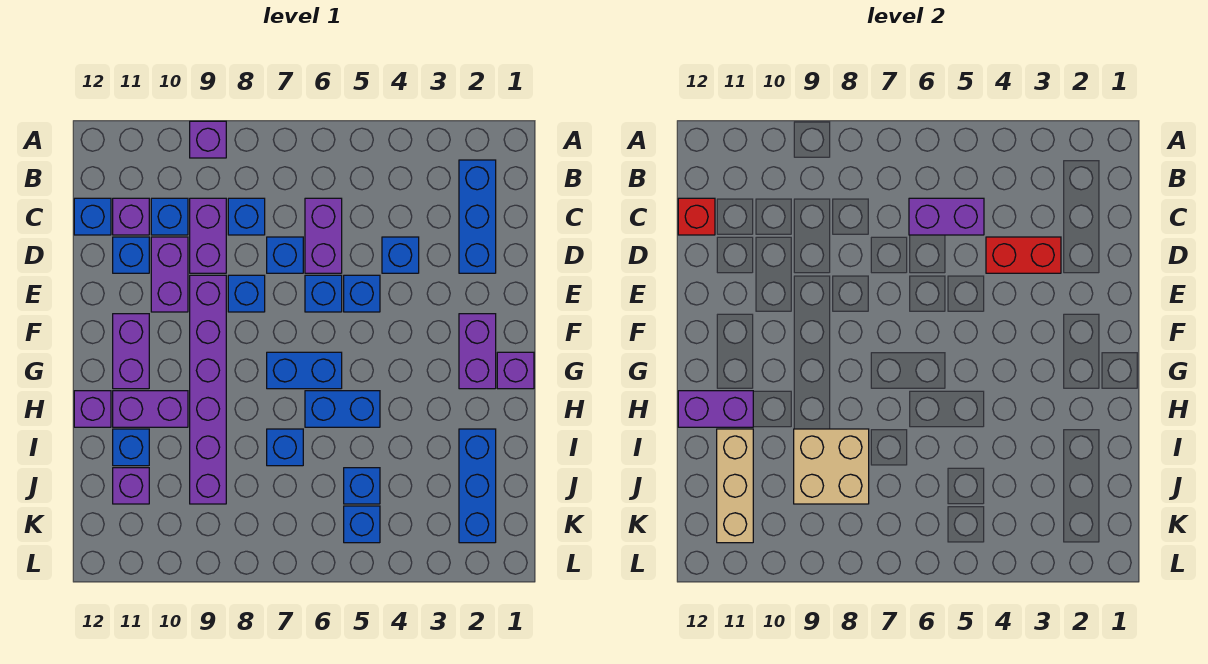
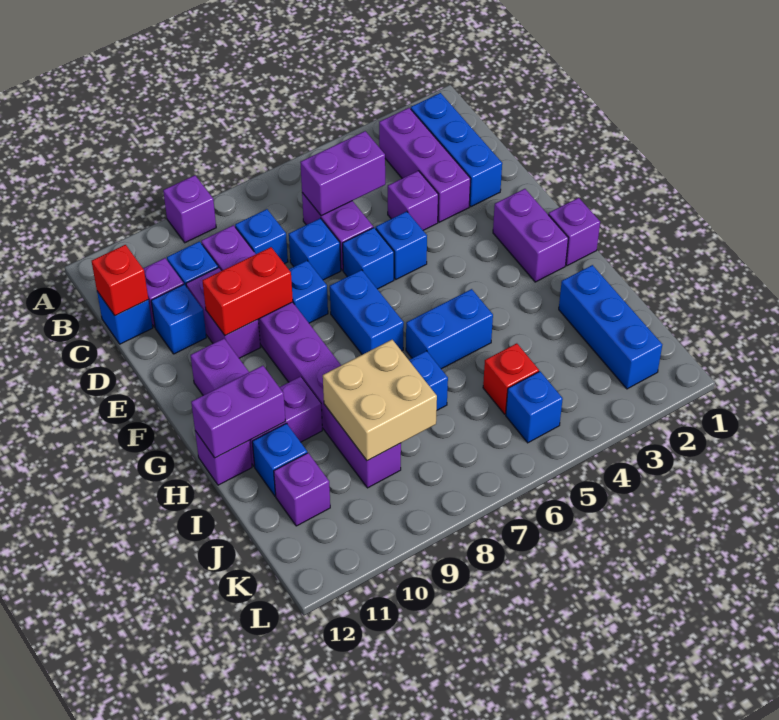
none -> purple 1x3 brick [379,108,471,222]
red 1x2 brick [986,237,1061,273] -> red 1x2 brick moved to [202,247,293,336]
blue 1x1 brick [382,237,419,273] -> purple 1x1 brick [388,171,438,230]
blue 1x2 brick [267,352,342,389] -> blue 1x2 brick turned to [330,270,404,355]
tan 1x3 brick [717,429,753,543] -> none
blue 1x1 brick [344,468,380,504] -> red 1x1 brick [483,343,539,414]

